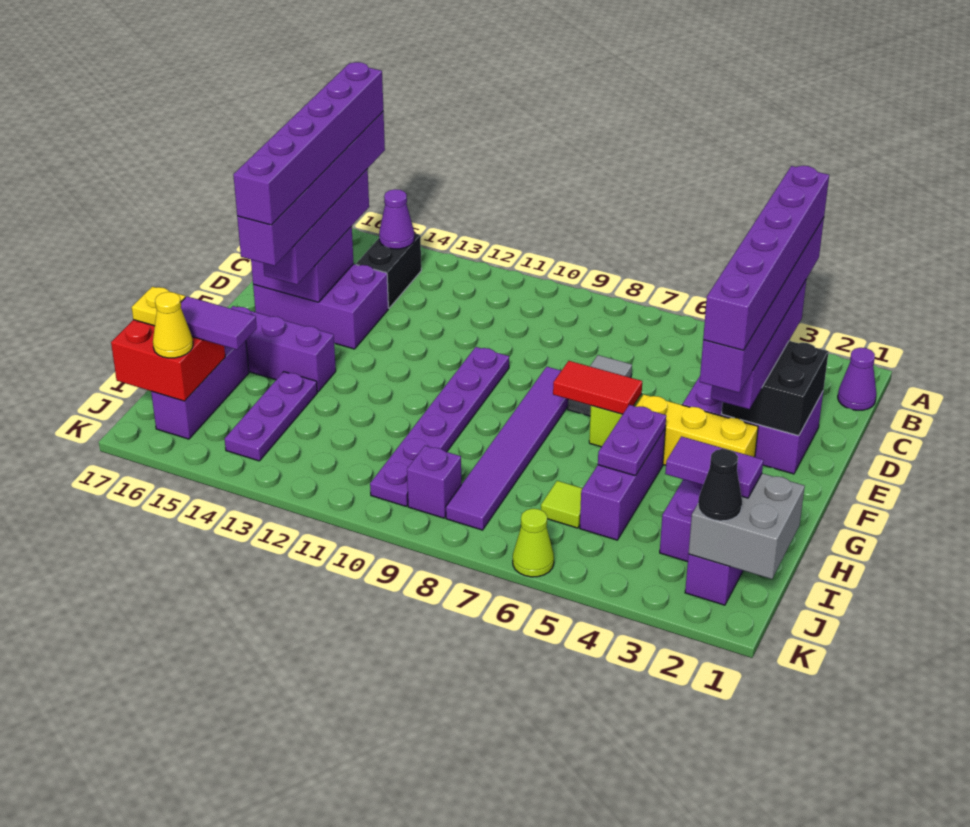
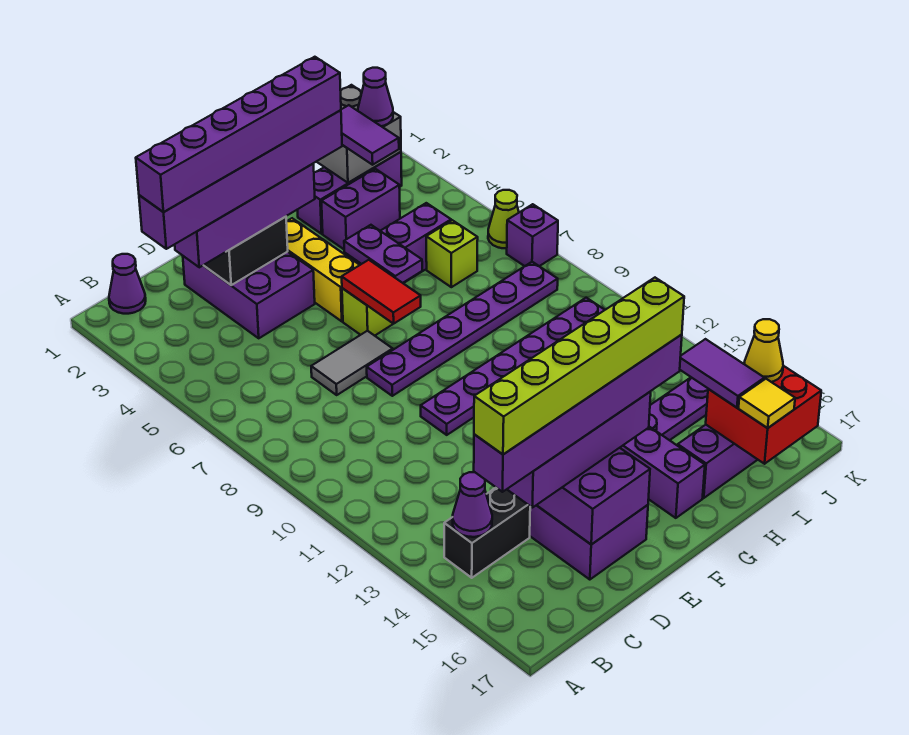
purple 1x6 brick [233,62,383,225] -> lime 1x6 brick [474,278,684,454]
purple 1x6 tile [446,367,568,530] -> purple 1x6 plate [367,262,558,396]
purple 1x2 plate [598,405,666,476] -> purple 1x2 plate turned to [344,225,422,283]
lime 1x1 tile [541,481,583,528] -> lime 1x1 brick [426,220,478,287]
yellow 1x1 plate [132,287,185,326] -> yellow 1x1 tile [739,379,795,428]
black 1x1 cone [698,449,742,521] -> purple 1x1 cone [358,68,393,126]
purple 1x1 brick [407,446,461,518] -> purple 1x1 brick moved to [507,204,558,266]

